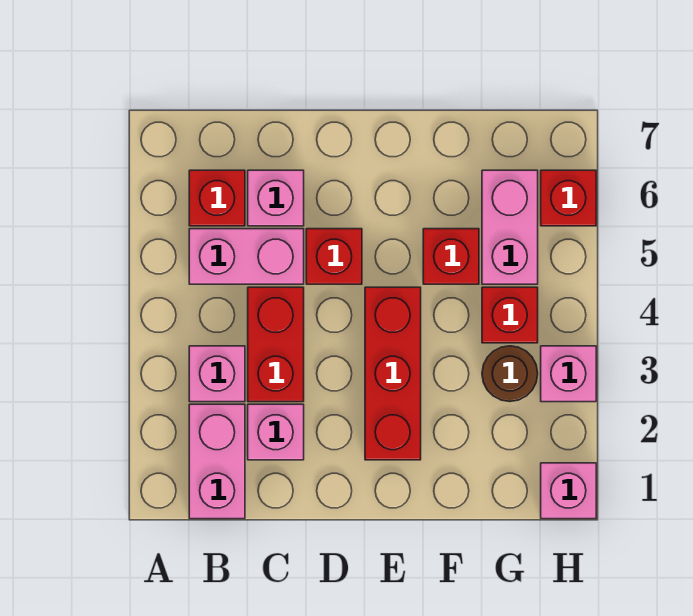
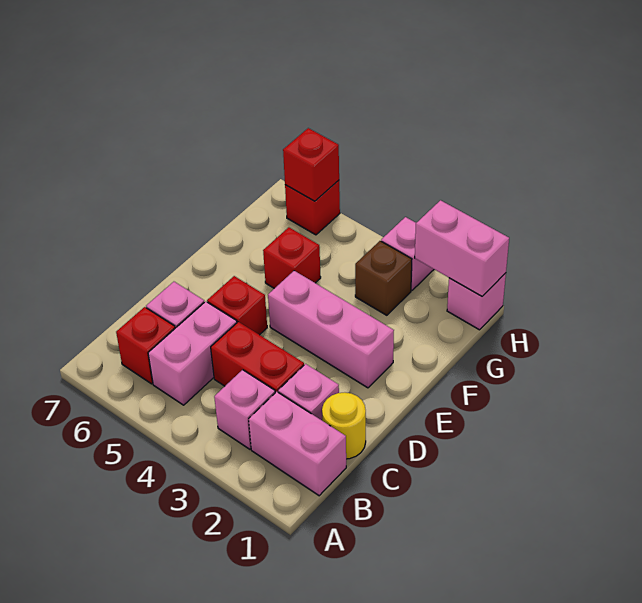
none -> yellow 1x1 round brick [322,392,366,459]
red 1x3 brick [365,287,421,460] -> pink 1x3 brick [268,271,394,388]
brown 1x1 round brick [482,346,538,402] -> brown 1x1 brick [355,241,412,315]
red 1x1 brick [482,287,538,343] -> red 1x1 brick moved to [283,128,339,201]
pink 1x2 brick [482,170,538,284] -> pink 1x2 brick moved to [415,200,509,296]

